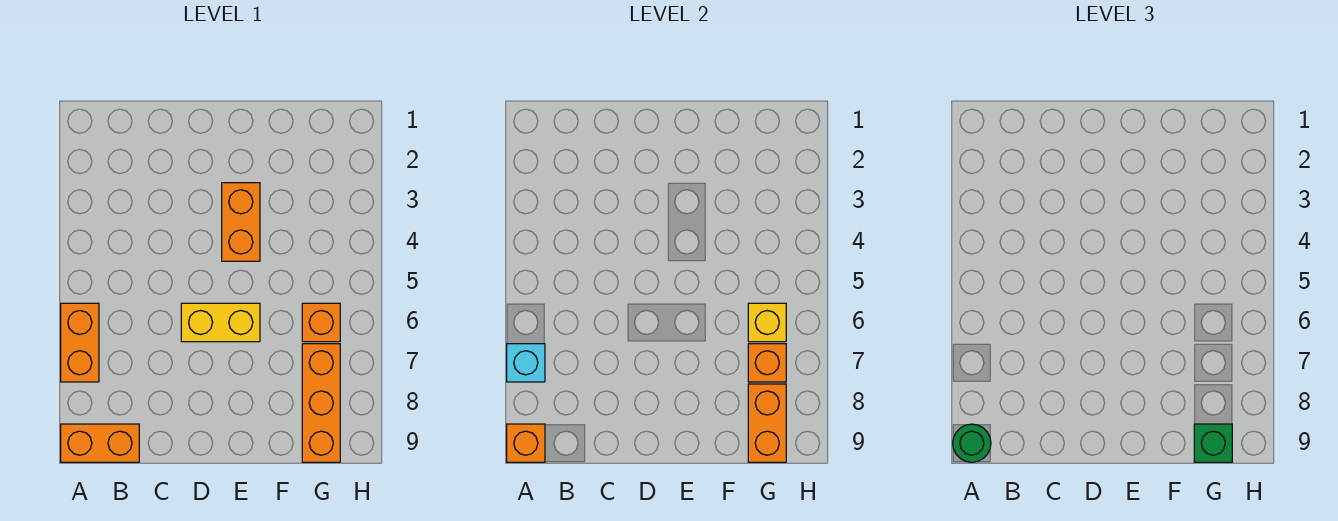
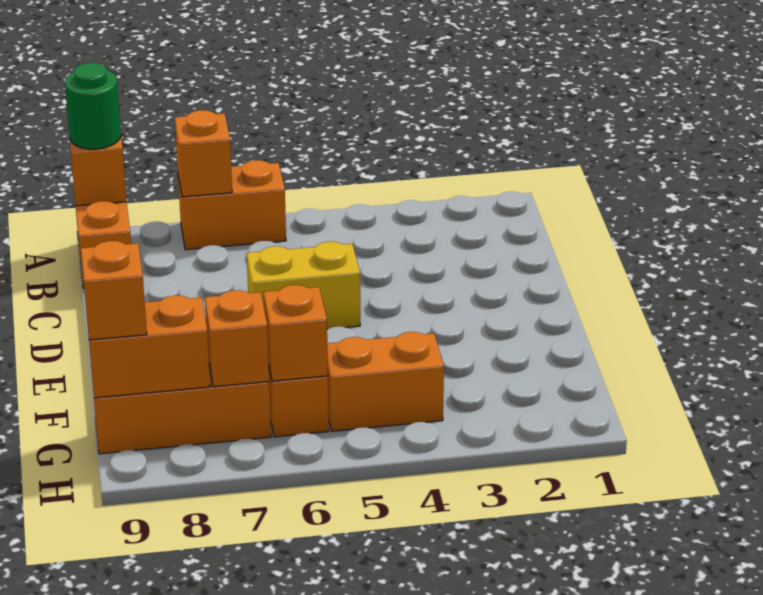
cyan 1x1 brick [507,344,545,382] -> orange 1x1 brick [175,110,232,197]
yellow 1x2 brick [181,303,260,342] -> yellow 1x2 brick turned to [247,242,360,329]
orange 1x2 brick [222,183,260,261] -> orange 1x2 brick moved to [327,332,444,431]
yellow 1x1 brick [748,303,786,342] -> orange 1x1 brick [264,285,328,381]
green 1x1 brick [1194,424,1232,462] -> orange 1x1 brick [81,241,147,340]

